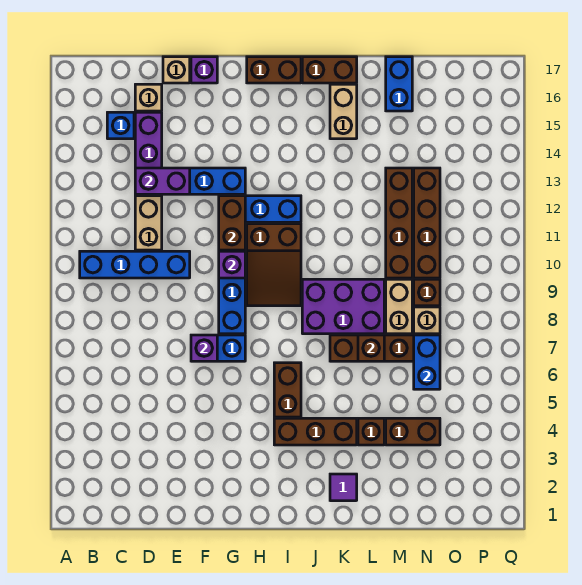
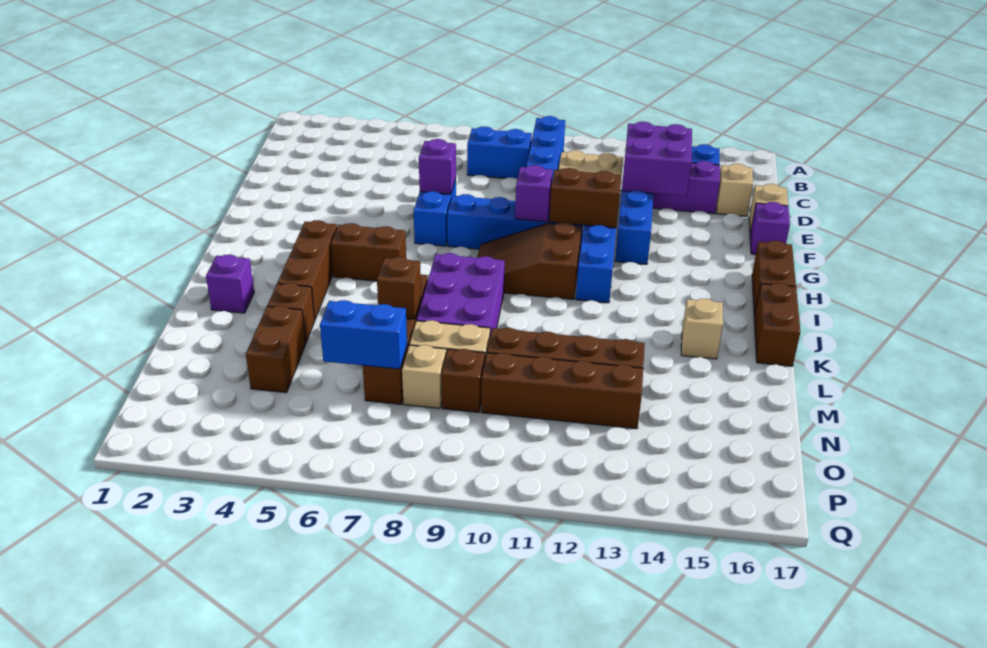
purple 1x2 brick [135,168,190,194] -> purple 2x2 brick [622,122,692,196]
purple 1x1 tile [330,474,357,501] -> purple 1x1 brick [206,255,254,313]
tan 1x2 brick [330,84,357,139] -> tan 1x1 brick [681,299,723,359]
blue 1x2 brick [386,57,412,111] -> blue 1x2 brick moved to [467,127,532,179]

